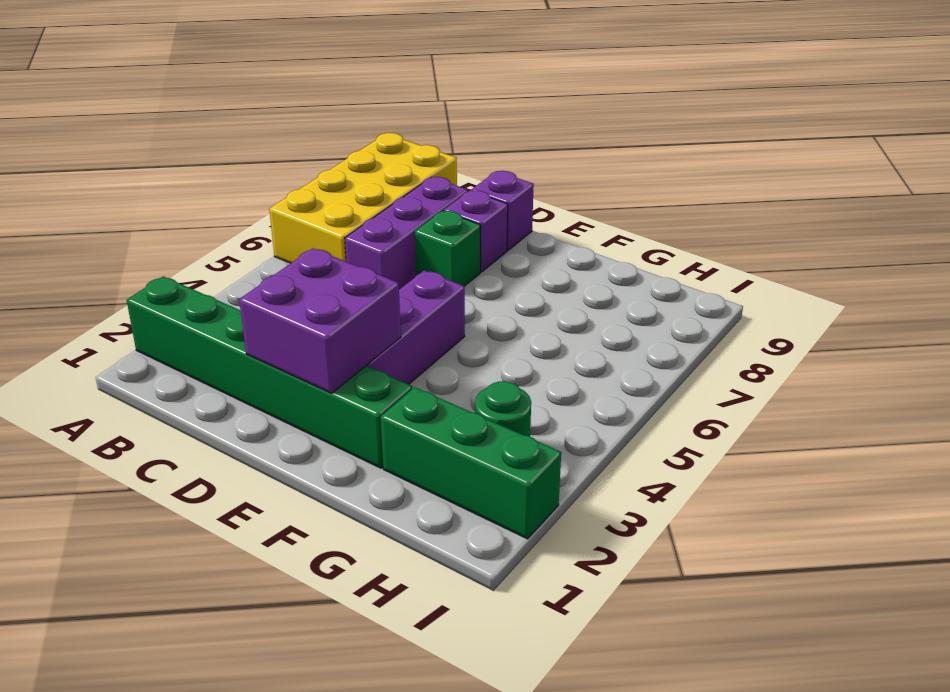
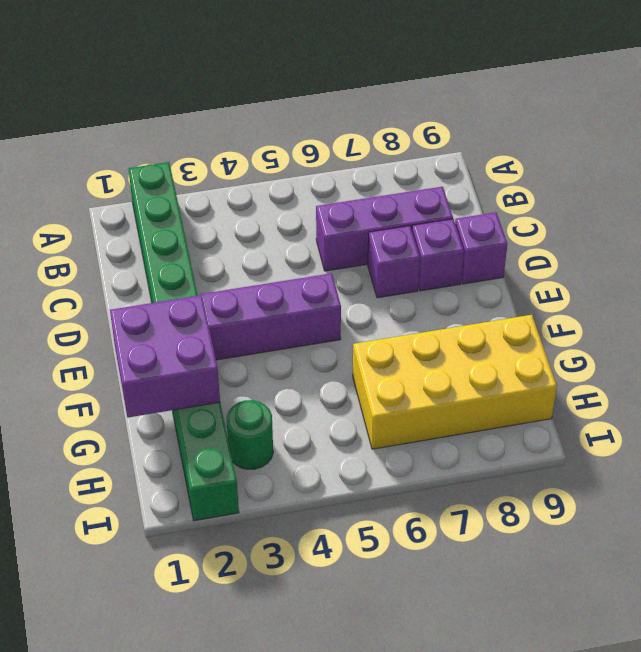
yellow 2x4 brick [269,133,457,263] -> yellow 2x4 brick moved to [353,315,557,449]
purple 2x2 brick [239,248,401,393] -> purple 2x2 brick moved to [110,295,220,417]
green 1x1 brick [415,211,481,286] -> purple 1x1 brick [368,226,420,298]

